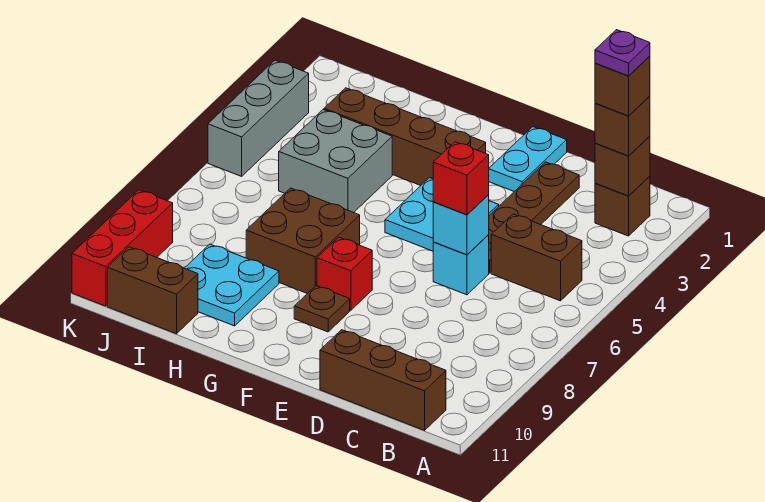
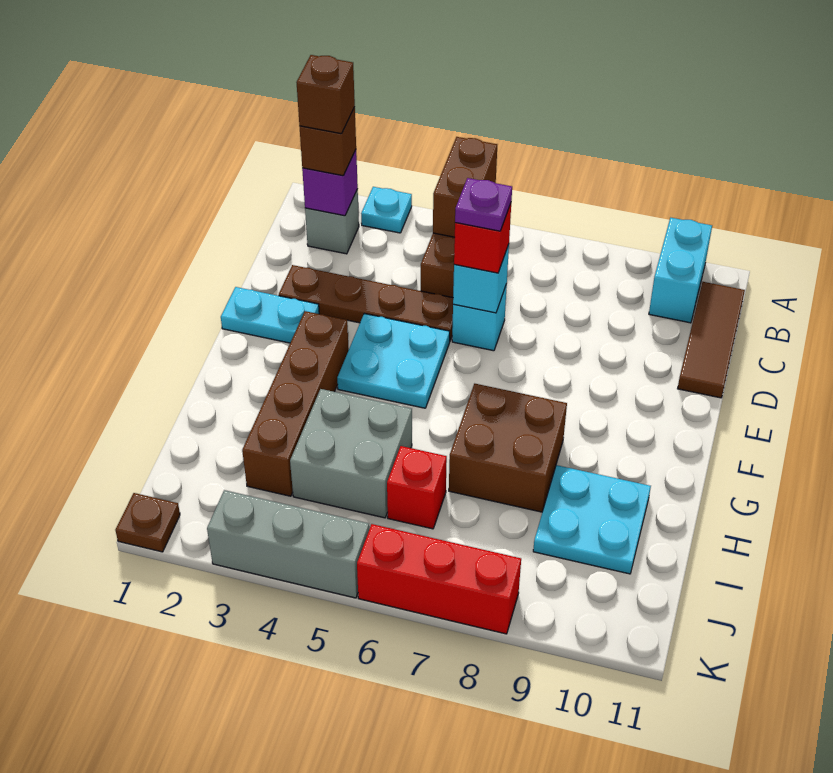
none -> cyan 1x1 plate [361,187,412,233]
none -> cyan 1x2 brick [649,218,712,323]
brown 1x1 brick [595,176,650,236] -> grey 1x1 brick [305,189,359,254]
brown 1x1 brick [595,136,650,196] -> purple 1x1 brick [302,150,358,216]
purple 1x1 plate [595,30,650,76] -> purple 1x1 plate moved to [455,178,512,231]
brown 1x3 brick [320,330,446,430] -> brown 1x3 tile [678,282,745,398]
red 1x1 brick [317,237,372,310] -> red 1x1 brick moved to [387,446,447,529]
brown 1x1 plate [294,286,350,332] -> brown 1x1 plate moved to [115,493,180,552]
brown 1x2 brick [107,247,198,334] -> brown 1x2 brick moved to [433,137,497,237]
red 1x3 brick [72,190,173,306] -> red 1x3 brick moved to [357,524,521,634]

